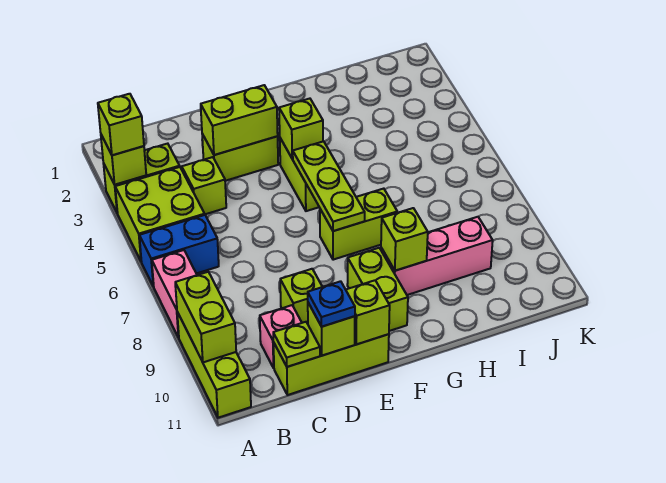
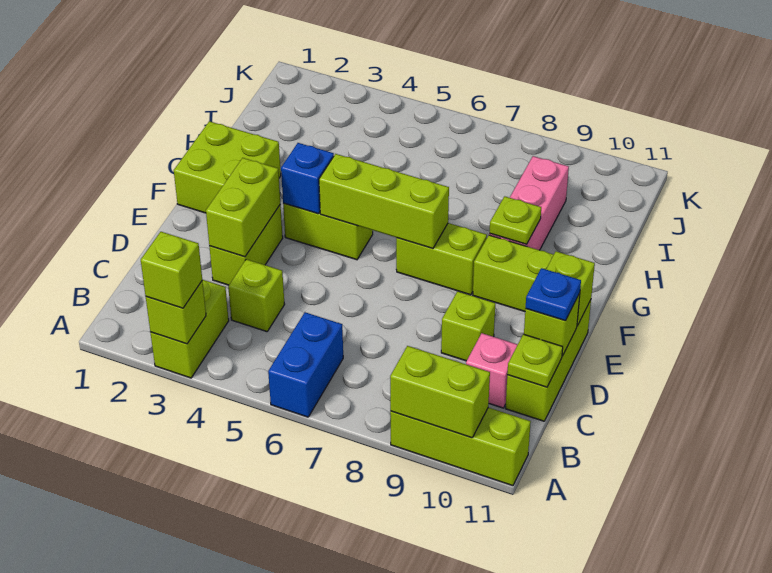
lime 2x2 brick [115,167,205,262] -> lime 2x2 brick moved to [174,121,281,213]
pink 1x2 brick [152,250,197,338] -> none
lime 1x1 brick [279,99,323,159] -> blue 1x1 brick [281,143,334,214]
lime 1x3 plate [293,141,365,231] -> lime 1x3 brick [319,154,449,249]
lime 1x2 brick [320,189,397,260] -> lime 1x2 brick turned to [396,223,487,295]
lime 1x1 brick [381,208,428,271] -> lime 1x1 plate [490,196,541,244]

